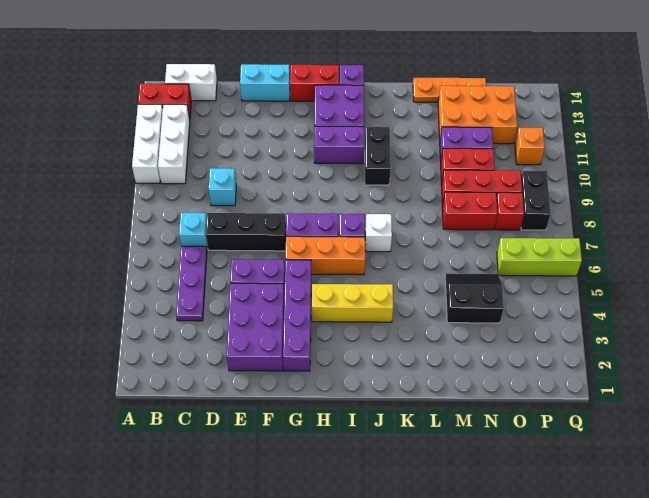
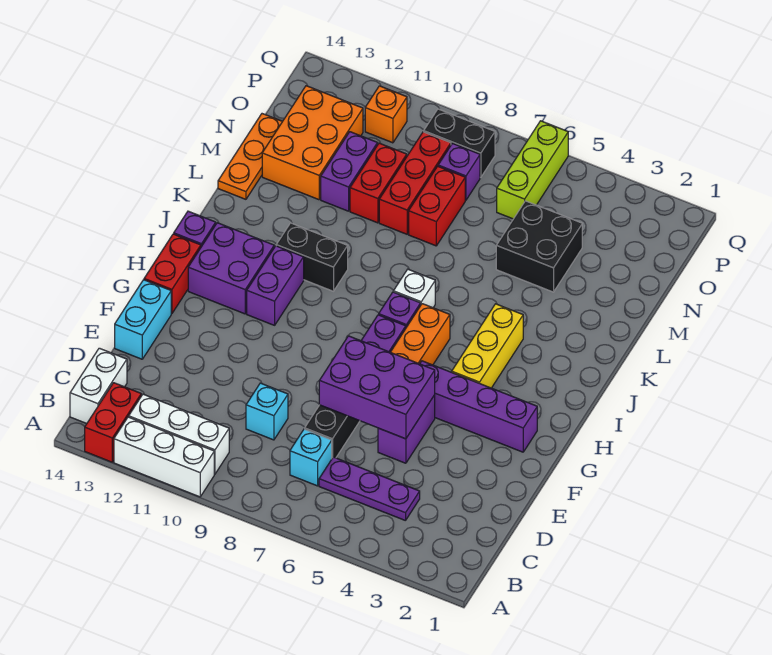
purple 2x3 brick [227,283,284,371] -> purple 2x3 brick moved to [319,336,435,439]
black 2x2 slope [445,273,504,323] -> black 2x2 brick [496,201,582,292]
red 1x1 brick [495,192,524,230] -> purple 1x1 brick [438,143,480,200]

